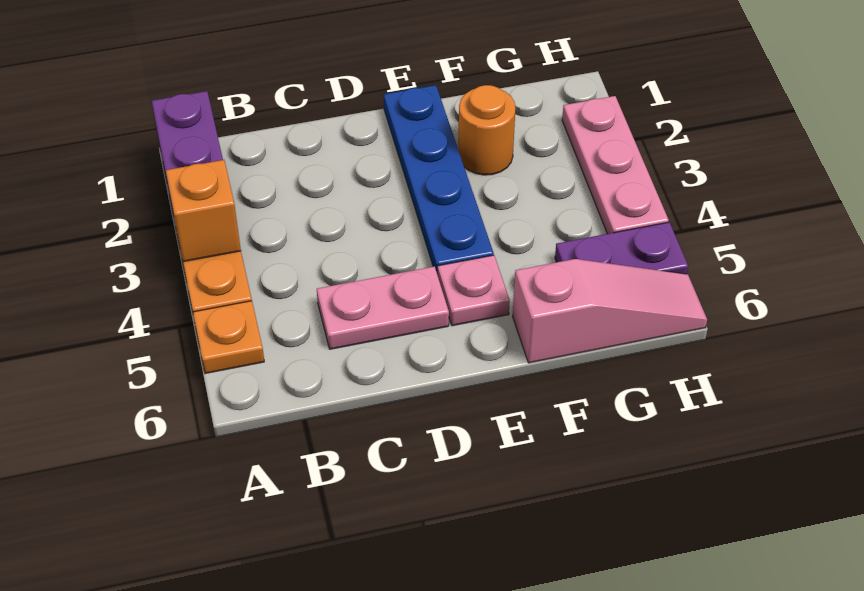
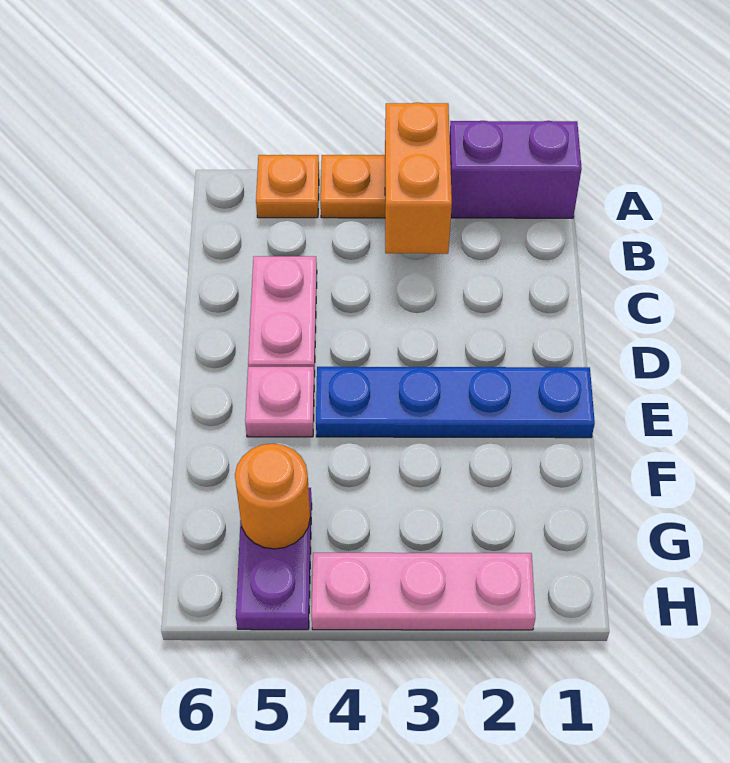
orange 1x1 brick [166,160,241,262] -> orange 1x2 brick [385,102,452,254]
orange 1x1 round brick [458,85,515,175] -> orange 1x1 round brick moved to [235,444,310,549]
pink 1x3 slope [513,259,707,363] -> none

